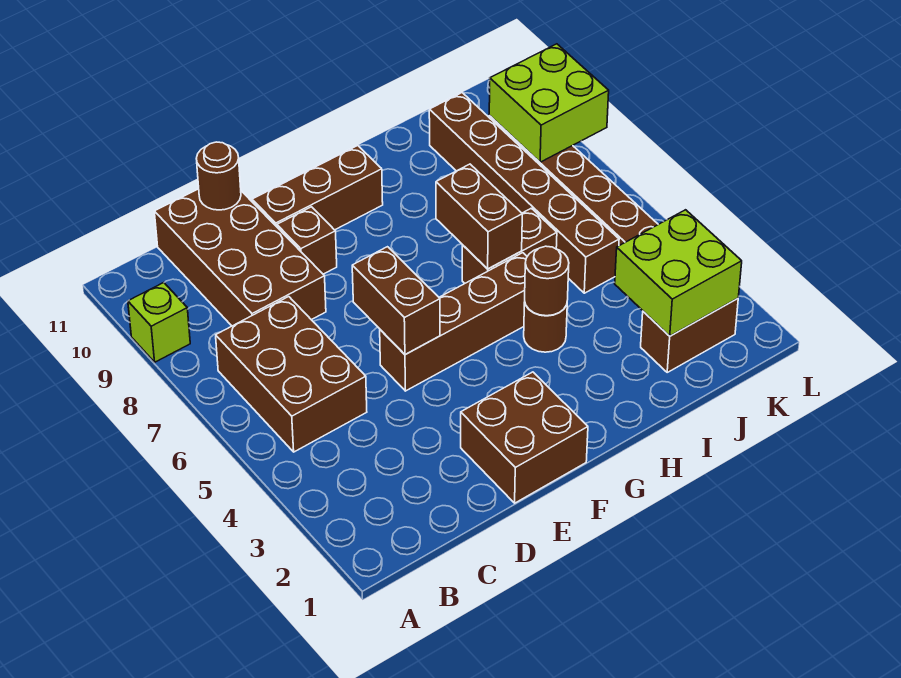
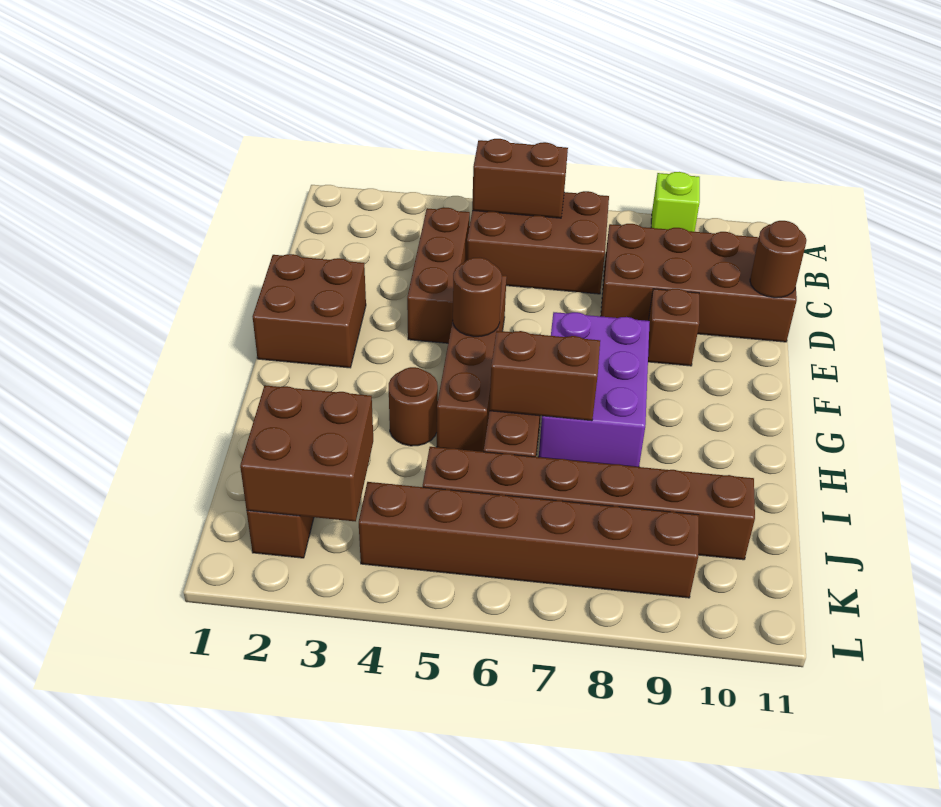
brown 1x2 brick [352,247,440,355] -> brown 1x2 brick moved to [472,139,568,218]
brown 1x3 brick [252,146,383,230] -> brown 1x3 brick moved to [407,208,470,343]
none -> purple 2x3 brick [539,312,650,467]
brown 1x1 round brick [525,246,569,316] -> brown 1x1 round brick moved to [453,258,502,337]
lime 2x2 brick [615,210,742,336] -> brown 2x2 brick [240,385,373,521]
lime 2x2 brick [489,44,609,162] -> none

